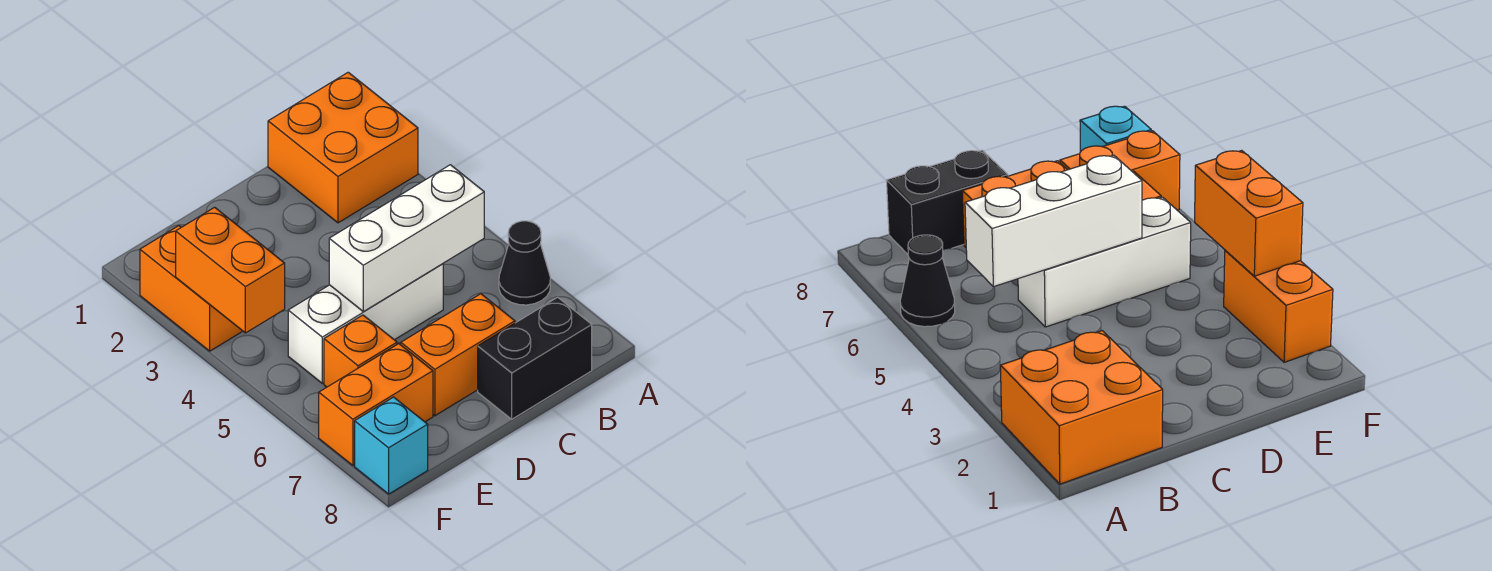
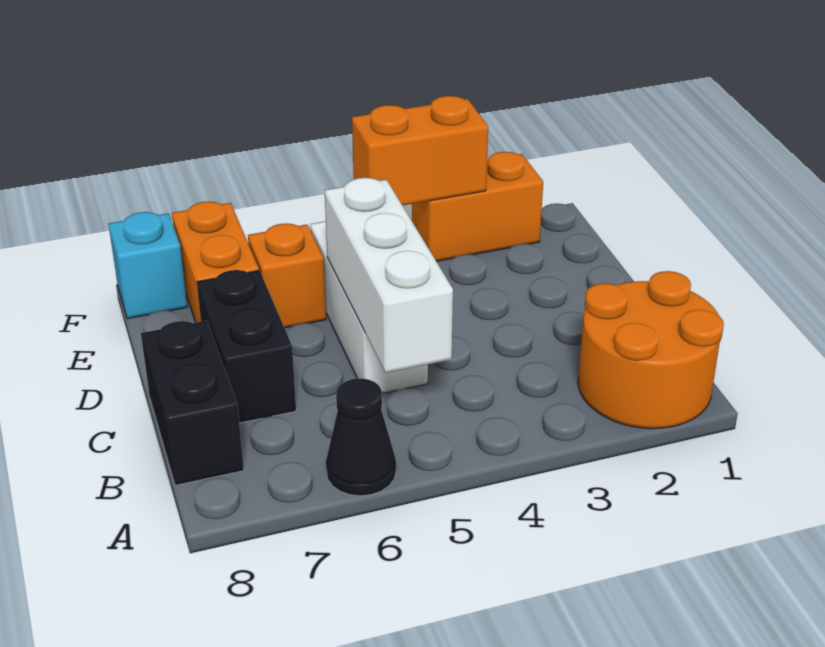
orange 2x2 brick [268,72,418,223] -> orange 2x2 round brick [578,271,724,429]
orange 1x2 brick [401,294,515,416] -> black 1x2 brick [197,270,296,423]

